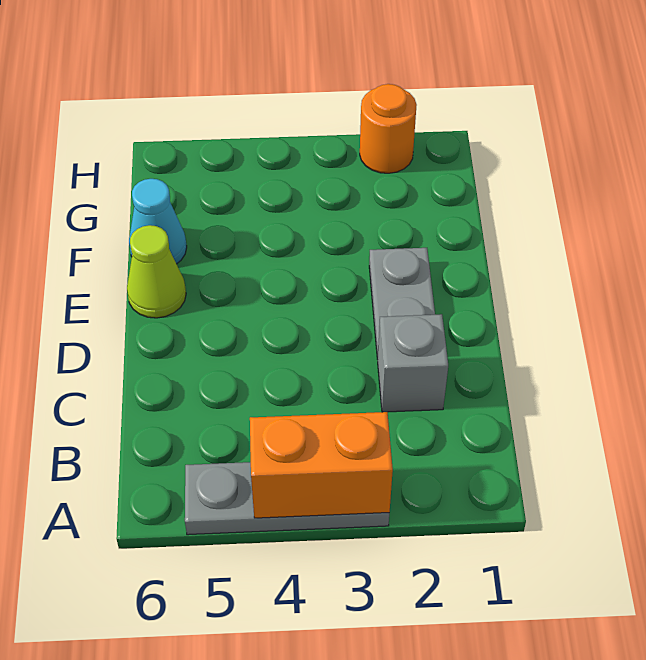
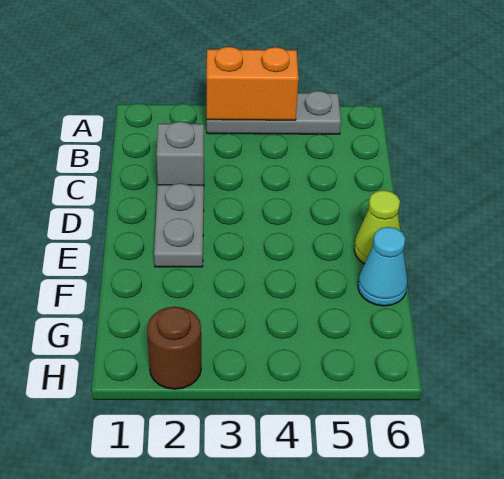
orange 1x1 round brick [360,84,417,173] -> brown 1x1 round brick [147,306,201,389]

